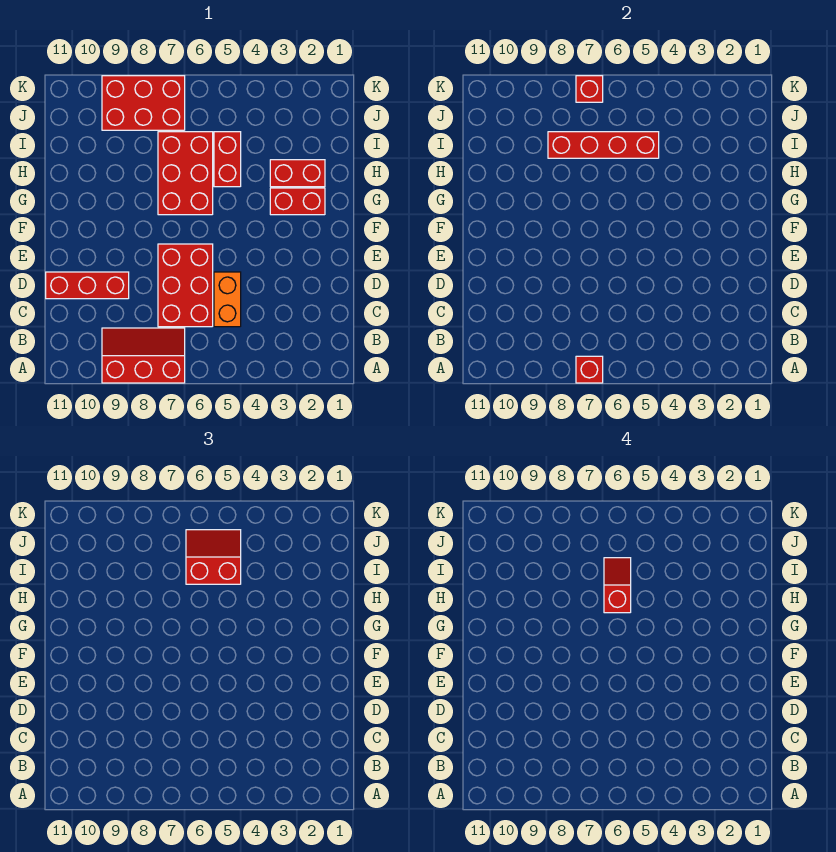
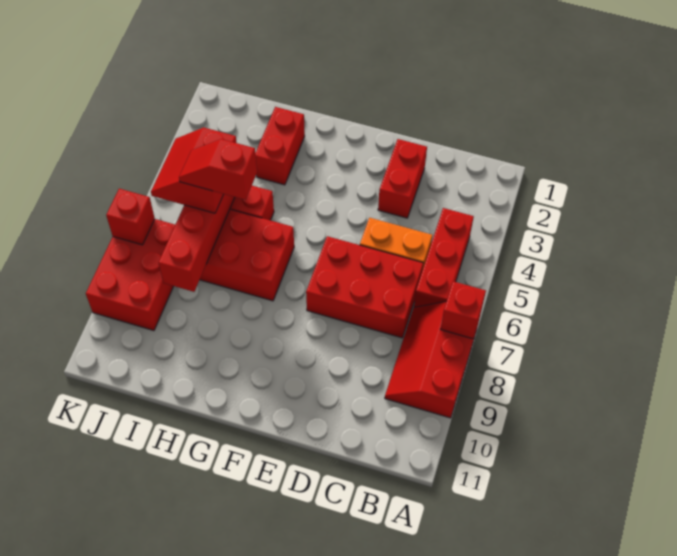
red 1x3 brick [46,272,129,299] -> red 1x3 brick moved to [414,208,474,307]
red 1x2 brick [270,188,325,215] -> red 1x2 brick moved to [378,139,427,218]

